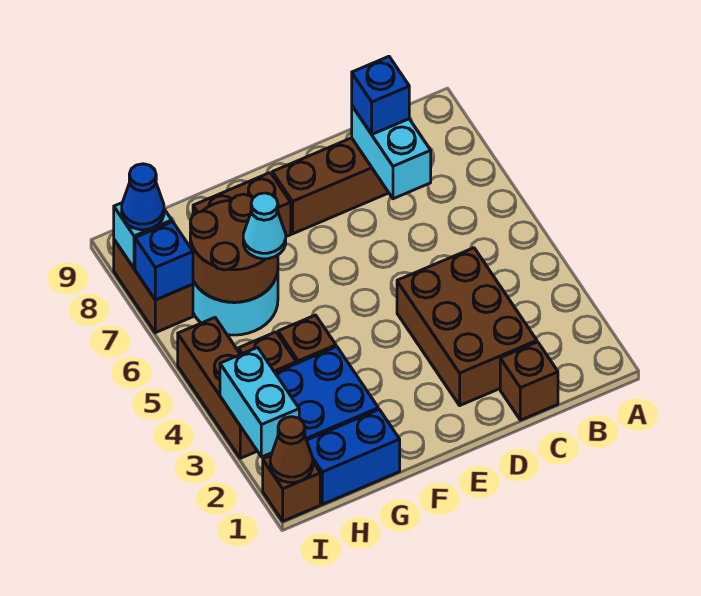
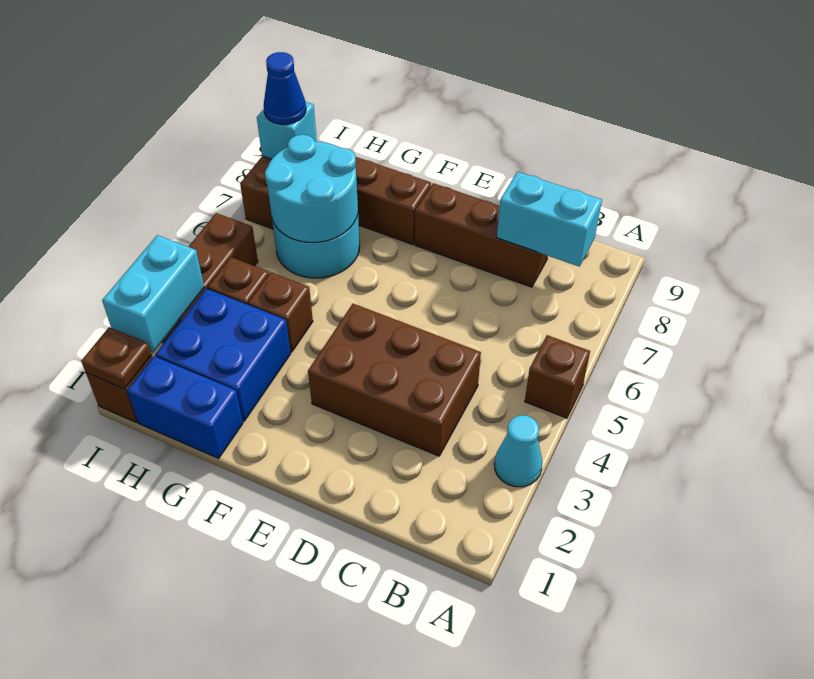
brown 1x1 brick [500,342,558,420] -> brown 1x1 brick moved to [525,335,590,418]
brown 2x3 brick [397,248,537,405] -> brown 2x3 brick turned to [308,304,481,456]
cyan 1x2 brick [352,106,431,199] -> cyan 1x2 brick turned to [497,172,602,267]
blue 1x1 brick [352,56,409,134] -> none
brown 2x2 round brick [190,194,278,302] -> cyan 2x2 round brick [265,135,358,243]
cyan 1x1 cone [243,193,286,259] -> cyan 1x1 cone moved to [494,415,542,487]
brown 1x1 cone [270,417,313,482] -> brown 1x1 plate [81,327,152,389]
blue 1x1 brick [135,222,193,300] -> none

